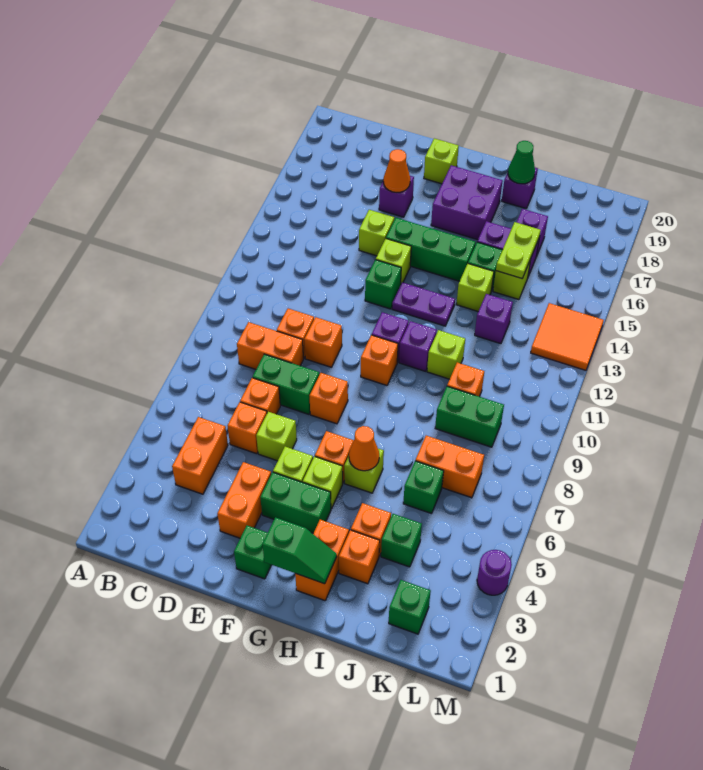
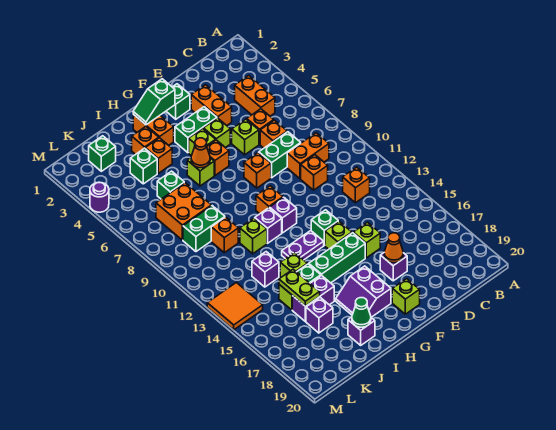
orange 1x1 brick [304,317,342,367] -> orange 1x1 brick moved to [343,167,370,203]
purple 2x2 brick [431,165,503,240] -> purple 2x2 slope [336,266,391,317]
orange 1x2 brick [415,436,484,498] -> orange 2x2 brick [156,183,211,240]

